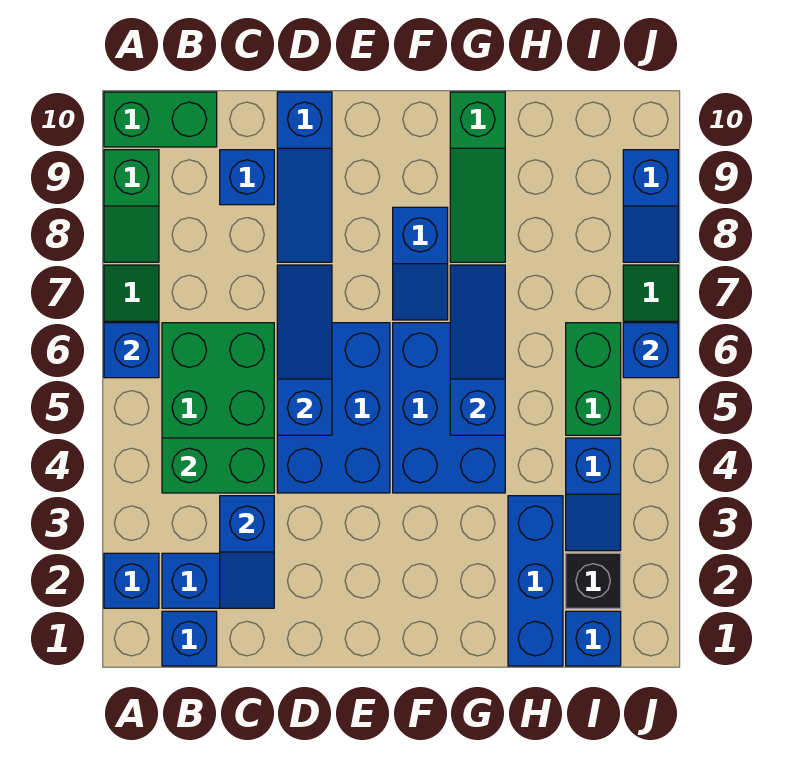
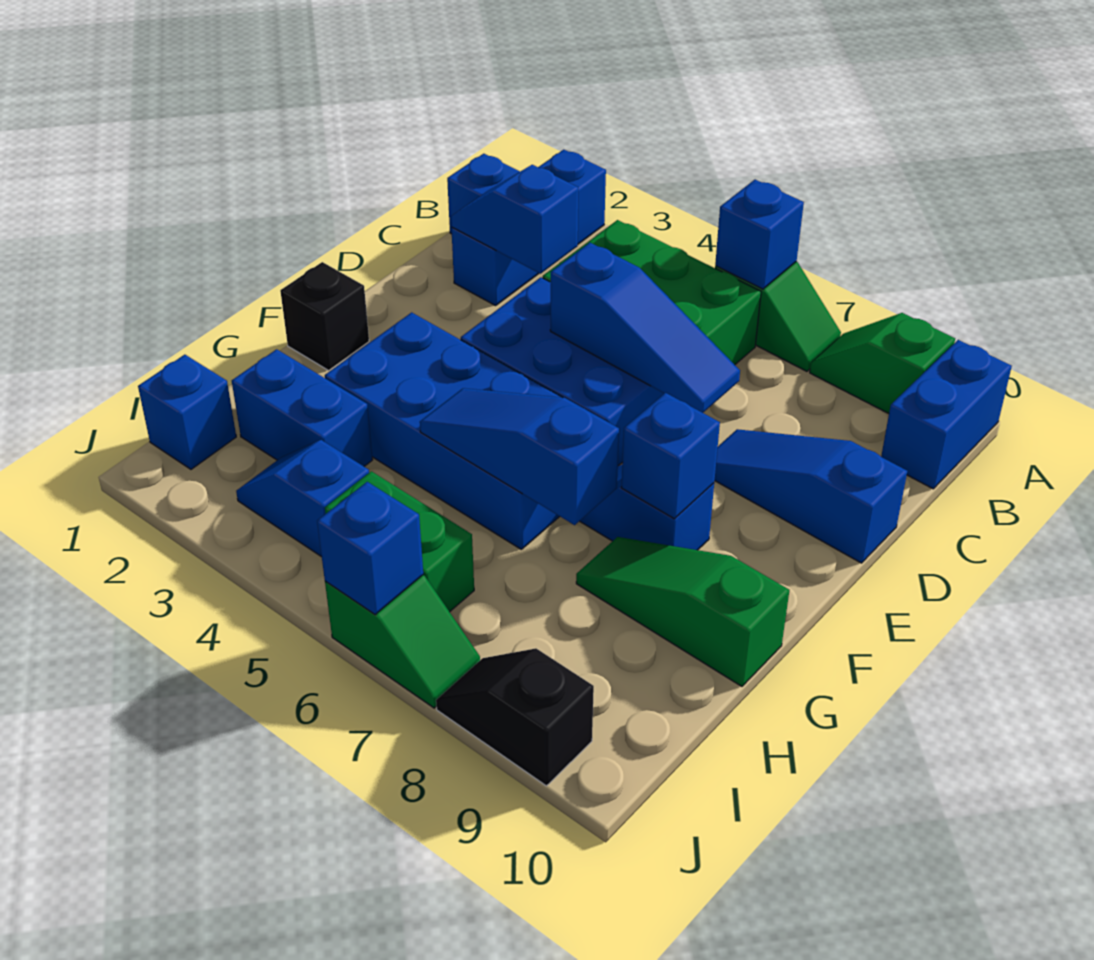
green 1x2 brick [104,92,217,147] -> blue 1x2 brick [881,340,1012,489]
green 1x2 brick [162,438,274,493] -> none
blue 1x1 brick [220,150,274,205] -> blue 1x1 brick moved to [621,393,720,519]
blue 2x3 brick [393,323,505,493] -> blue 2x4 brick [325,312,561,549]
blue 1x3 slope [450,265,505,435] -> blue 1x3 slope turned to [420,388,619,525]
blue 1x3 brick [508,496,563,666] -> blue 1x2 brick [232,349,372,466]
black 1x1 brick [566,553,621,608] -> black 1x1 brick moved to [280,262,369,370]
blue 1x2 slope [623,150,678,262] -> black 1x2 slope [436,648,594,786]

